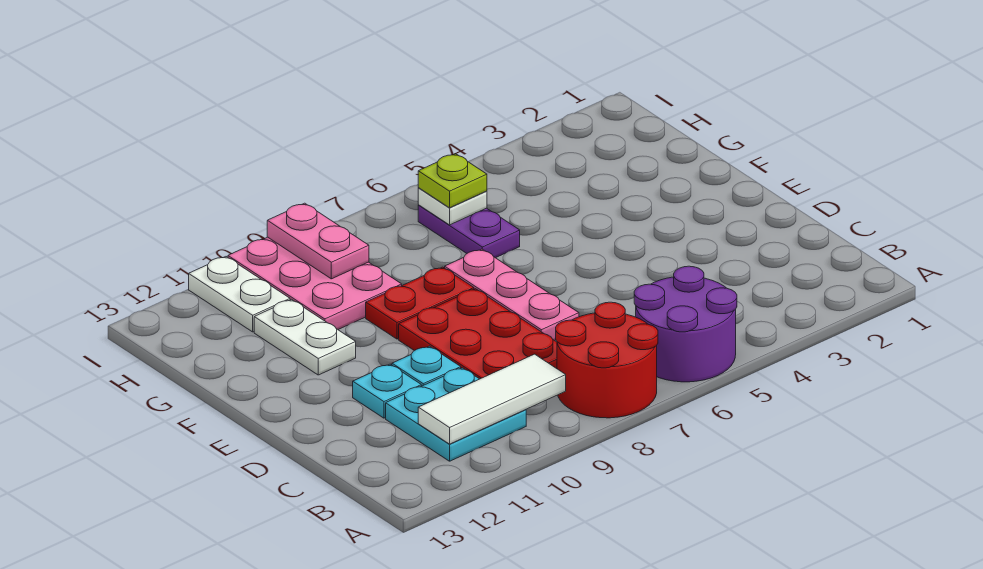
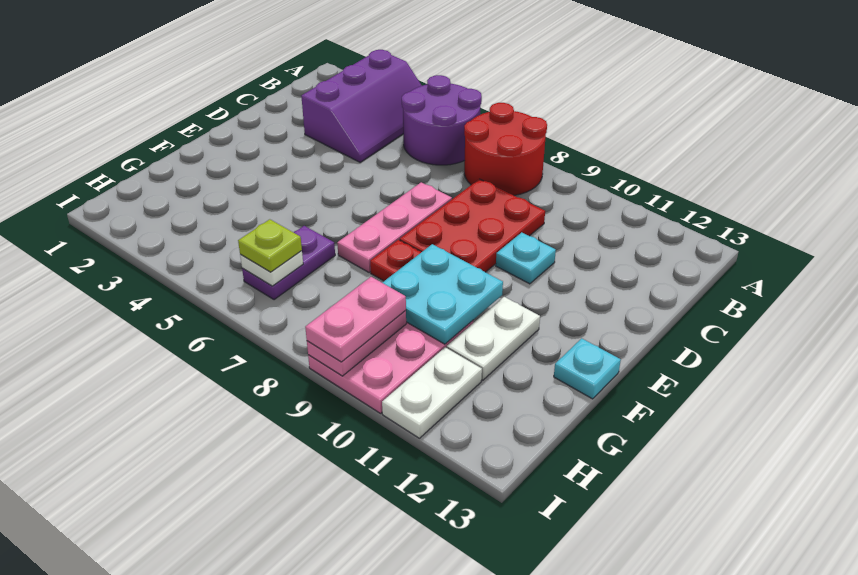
none -> purple 2x3 slope [301,50,422,162]
white 1x3 tile [418,354,566,444] -> none
cyan 2x2 plate [386,368,526,461] -> cyan 2x2 plate moved to [382,244,503,344]
cyan 1x1 plate [353,364,421,418] -> cyan 1x1 plate moved to [554,338,621,399]
none -> pink 1x2 plate [305,277,406,362]

